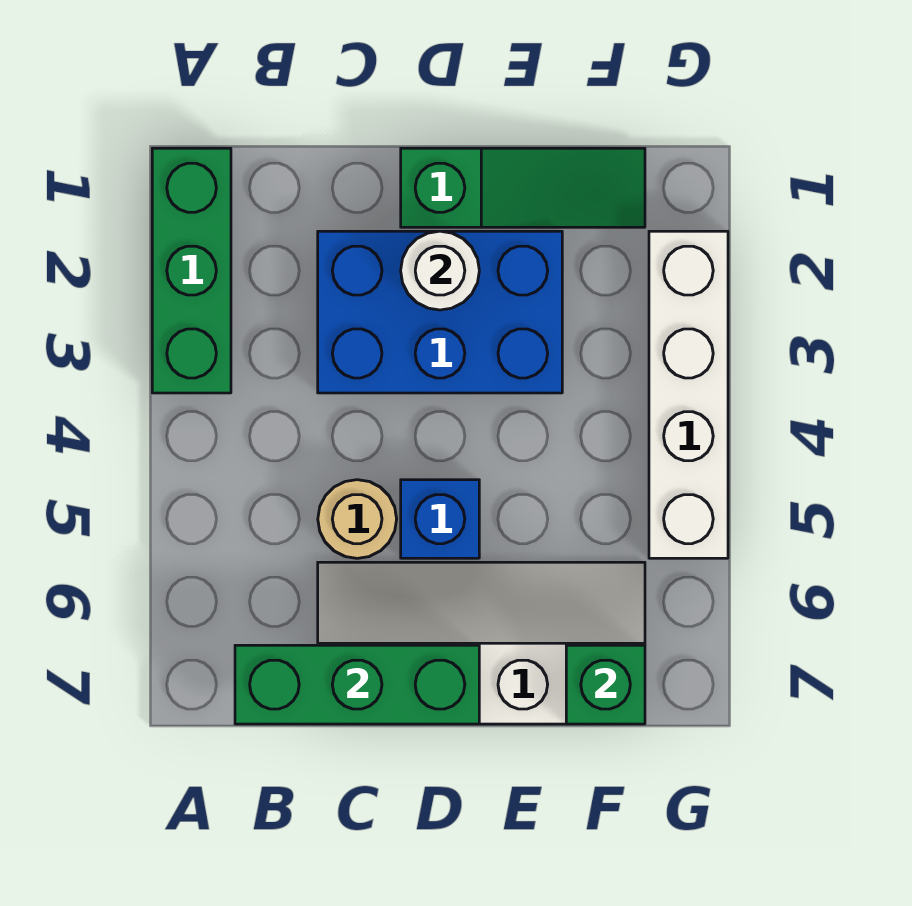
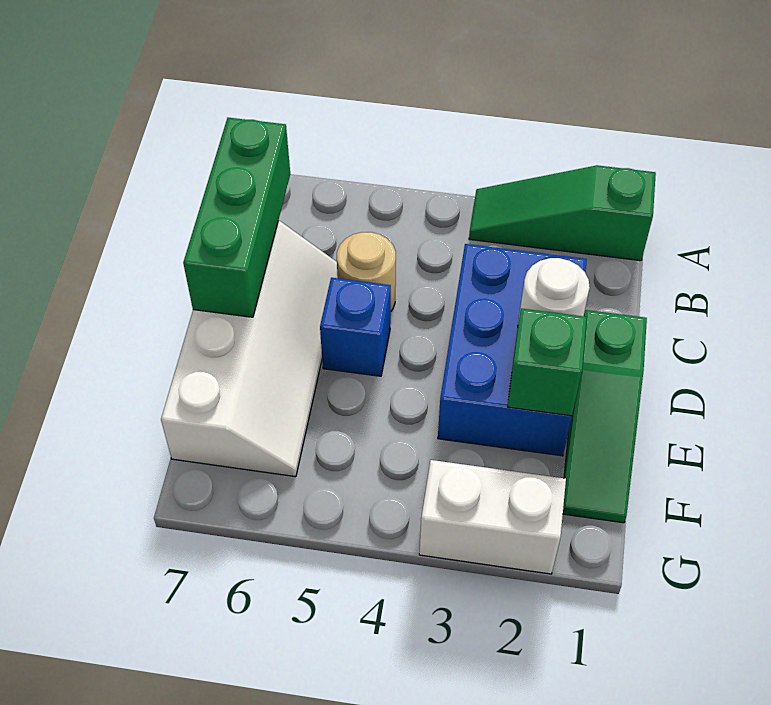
green 1x3 brick [152,148,231,393] -> green 1x3 slope [469,165,656,261]
green 1x1 brick [566,645,645,724] -> green 1x1 brick moved to [508,309,587,416]
white 1x4 brick [649,231,728,558] -> white 1x2 brick [419,460,566,574]

